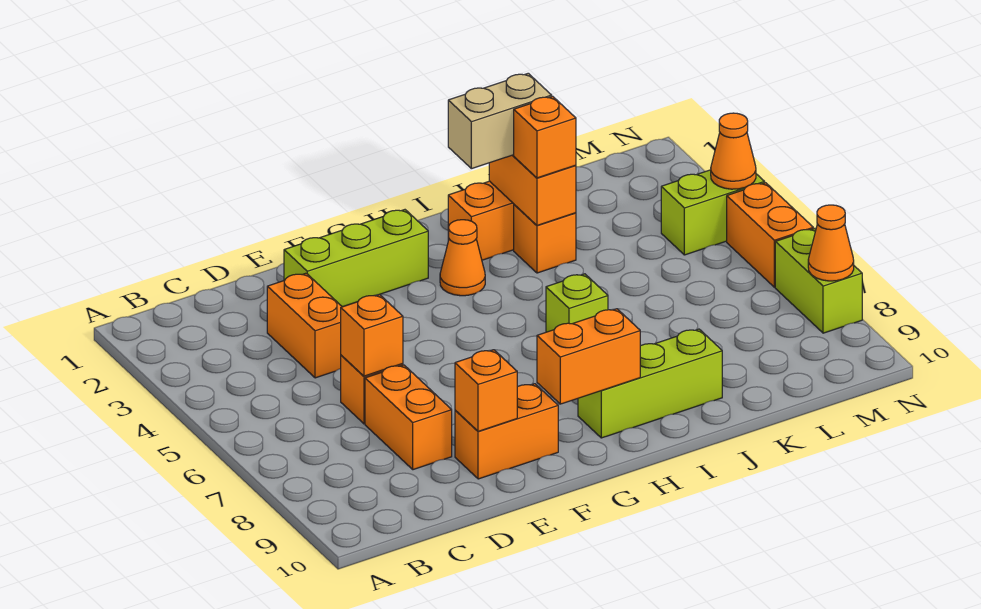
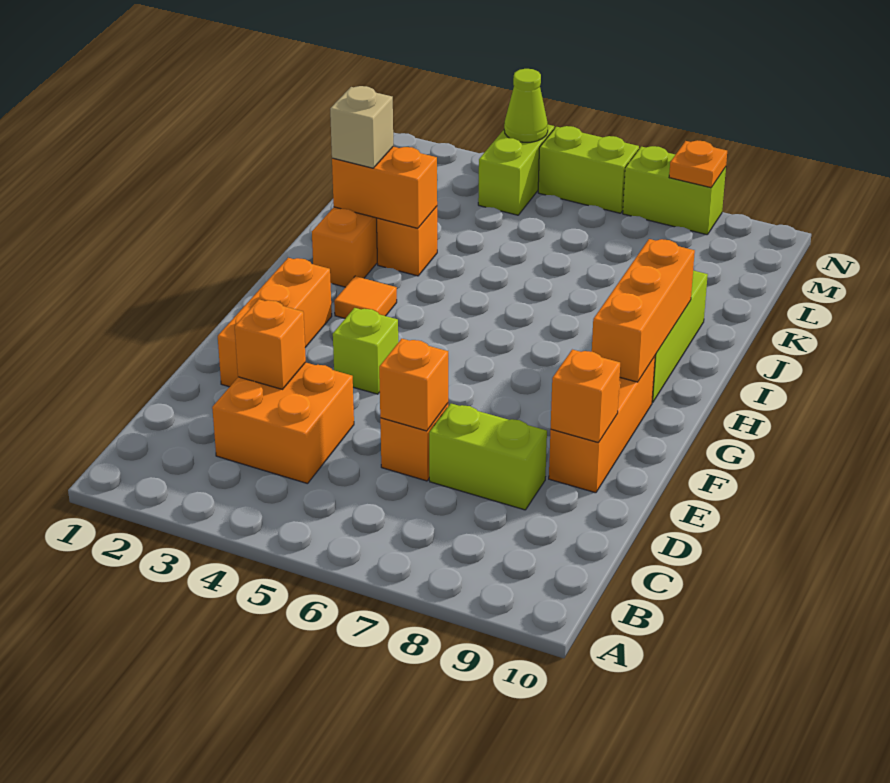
orange 1x2 brick [267,273,342,378] -> orange 2x2 brick [212,362,354,484]
orange 1x2 brick [365,365,452,470] -> lime 1x2 brick [429,404,547,510]
lime 1x3 brick [284,210,428,307] -> orange 1x3 brick [218,258,332,387]
orange 1x2 brick [455,384,558,479] -> orange 1x3 brick [549,356,655,493]
orange 1x2 brick [537,309,640,404] -> orange 1x3 brick [592,239,695,382]
orange 1x1 cone [440,220,485,296] -> orange 1x1 tile [334,276,397,318]
tan 1x2 brick [448,73,552,169] -> tan 1x1 brick [330,86,393,168]
lime 1x1 brick [546,274,608,332] -> lime 1x1 brick moved to [333,308,398,394]
orange 1x1 brick [514,96,576,178] -> orange 1x1 brick moved to [235,299,306,389]
orange 1x1 cone [711,113,756,189] -> lime 1x1 cone [504,69,548,142]
orange 1x2 brick [727,183,813,287] -> lime 1x2 brick [538,126,639,213]
orange 1x1 cone [808,205,854,281] -> orange 1x1 plate [669,140,727,188]

